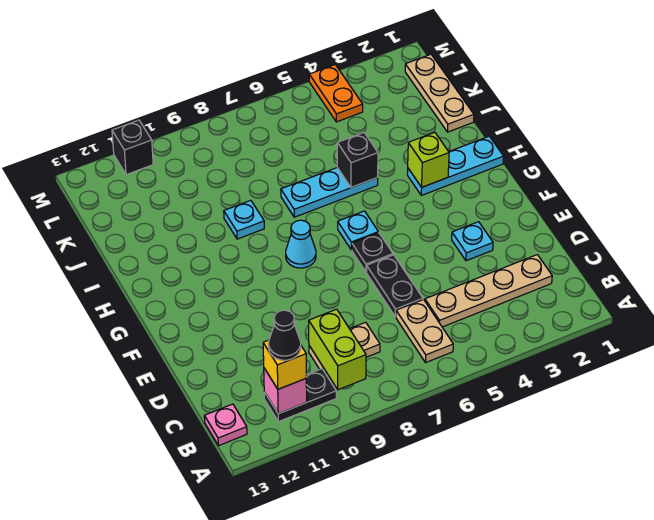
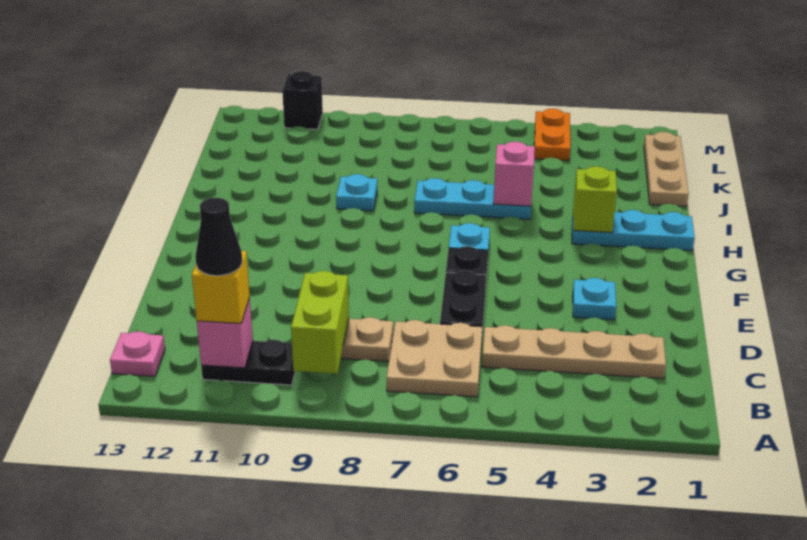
tan 1x2 plate [396,300,453,362] -> tan 2x2 plate [387,320,482,397]
cyan 1x1 cone [286,220,316,268] -> none
black 1x1 brick [337,133,378,187] -> pink 1x1 brick [493,142,535,206]

